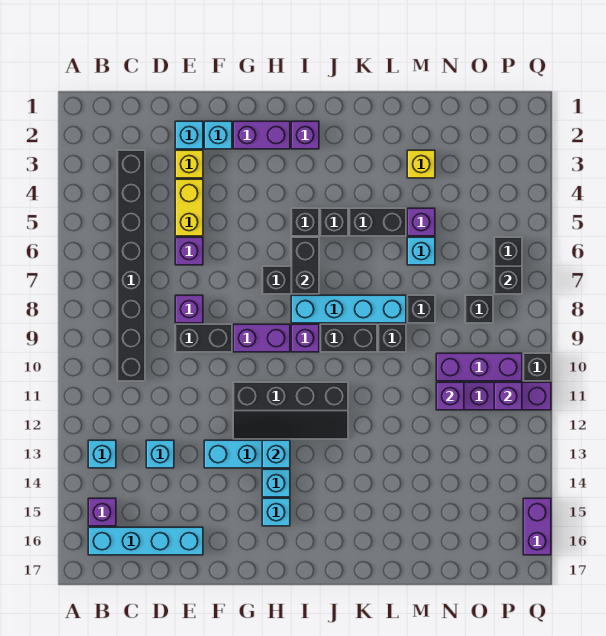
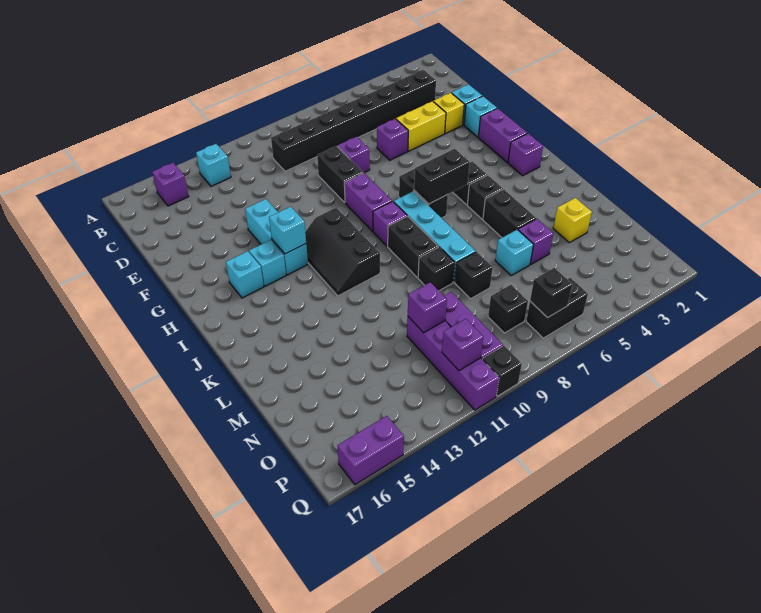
cyan 1x4 brick [88,527,203,555] -> none
cyan 1x1 brick [146,440,174,468] -> none
black 2x4 slope [233,382,348,439] -> black 2x3 slope [305,207,380,296]

